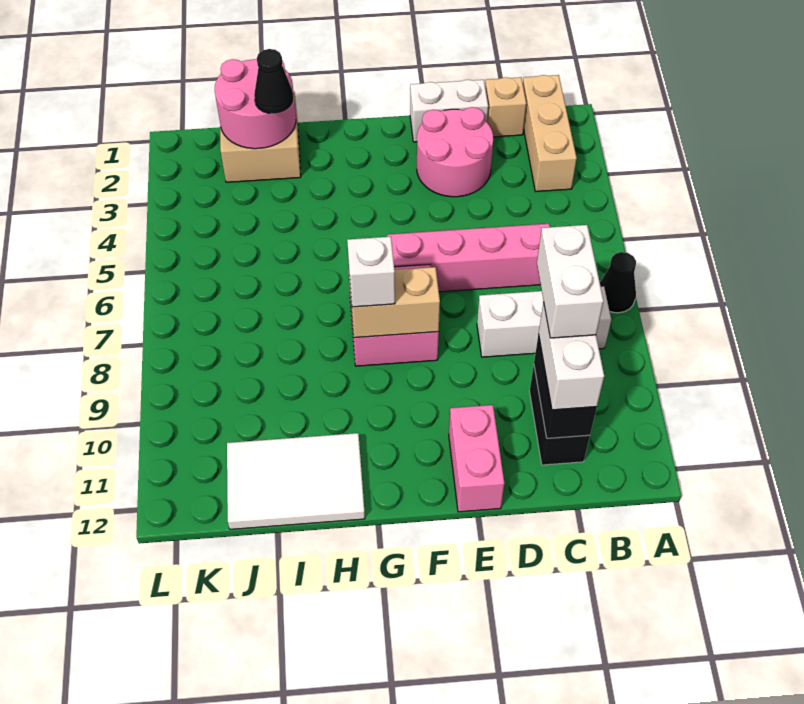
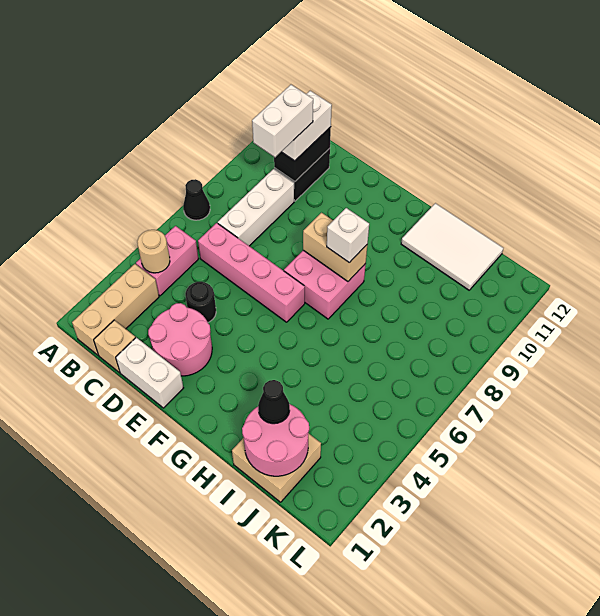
none -> tan 1x1 round brick [137,230,170,273]
white 1x3 brick [477,287,611,357] -> white 1x3 brick turned to [218,169,294,246]
none -> black 1x1 round brick [185,282,216,322]
pink 1x2 brick [449,405,504,512] -> pink 1x2 brick moved to [136,226,198,296]

